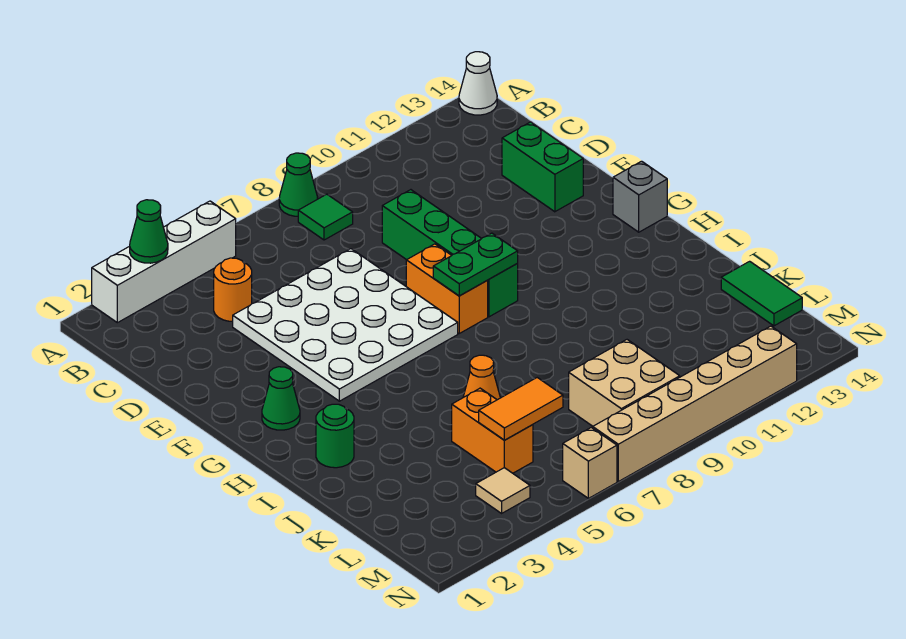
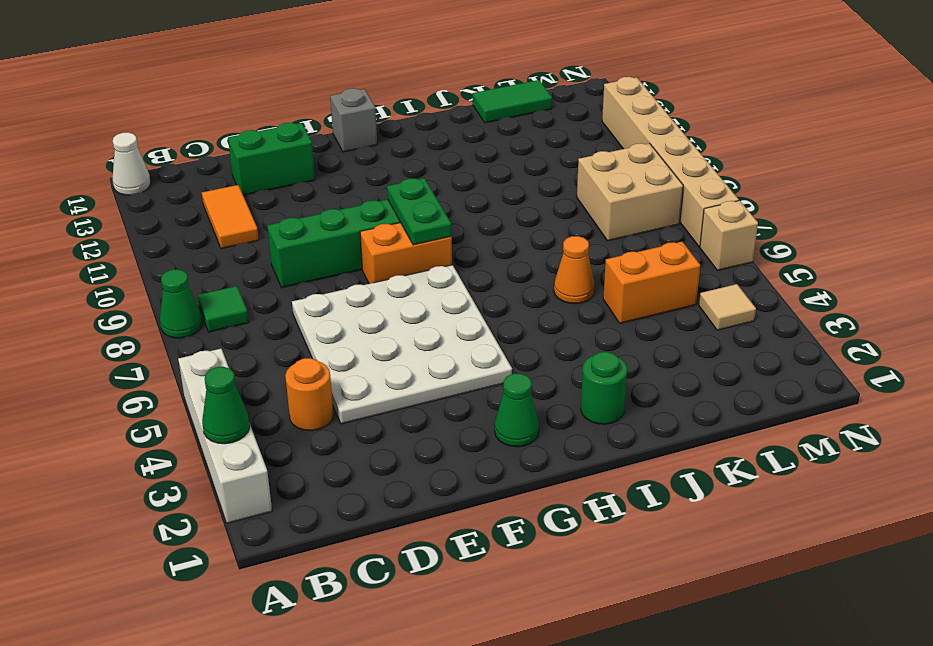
orange 1x2 tile [479,378,563,440] -> orange 1x2 tile moved to [202,185,259,249]

